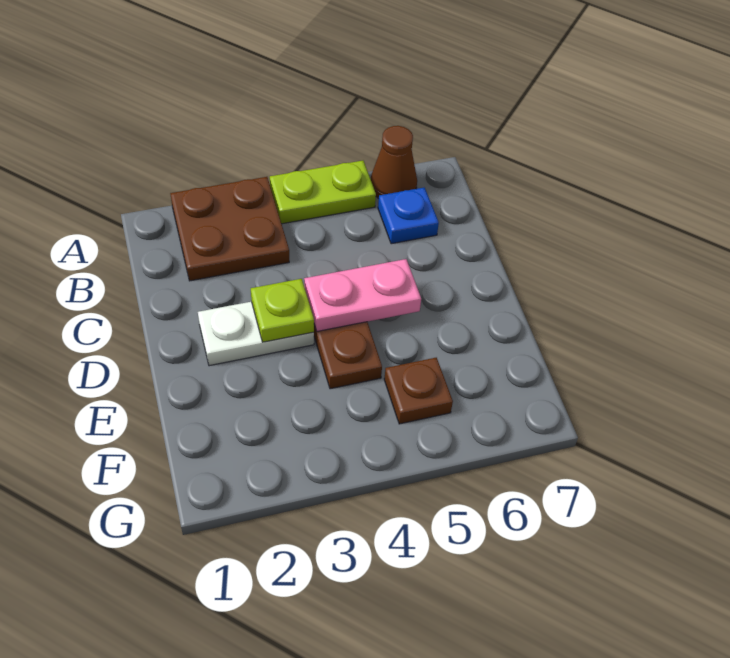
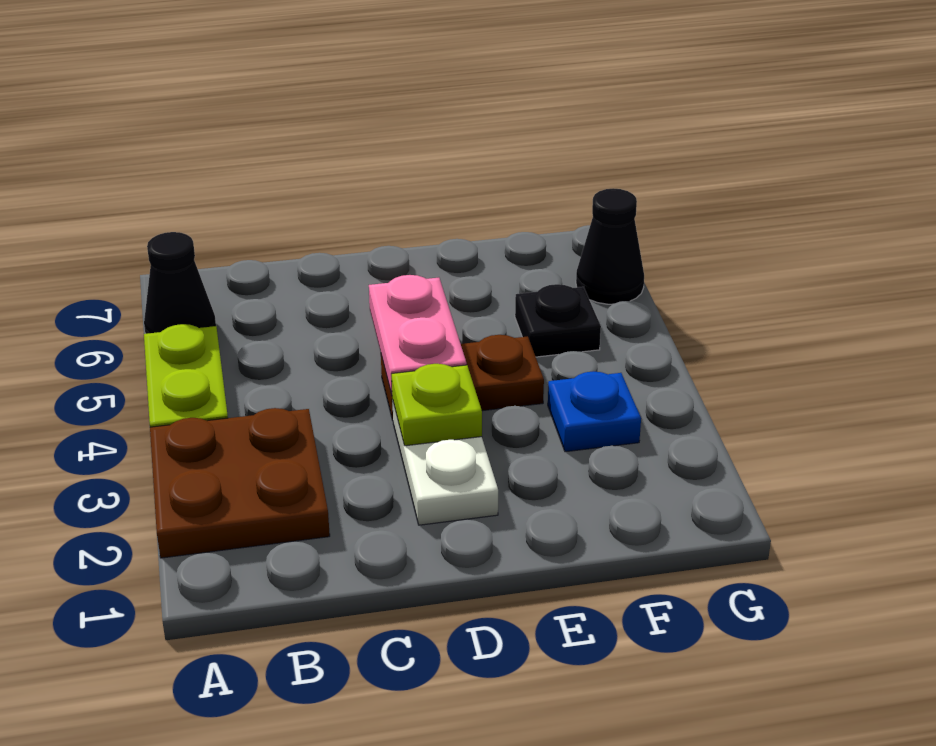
brown 1x1 cone [371,126,417,199] -> black 1x1 cone [144,232,216,334]
blue 1x1 plate [378,188,439,244] -> blue 1x1 plate moved to [548,371,641,452]
brown 1x1 plate [384,358,453,424] -> black 1x1 plate [515,284,601,357]
none -> black 1x1 cone [576,188,644,304]

